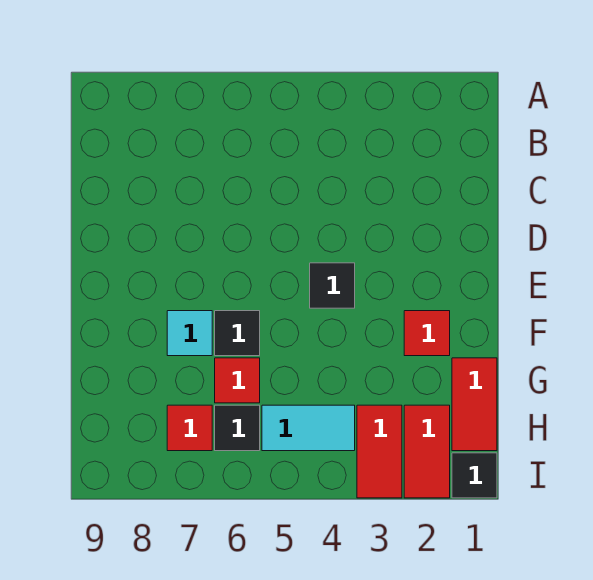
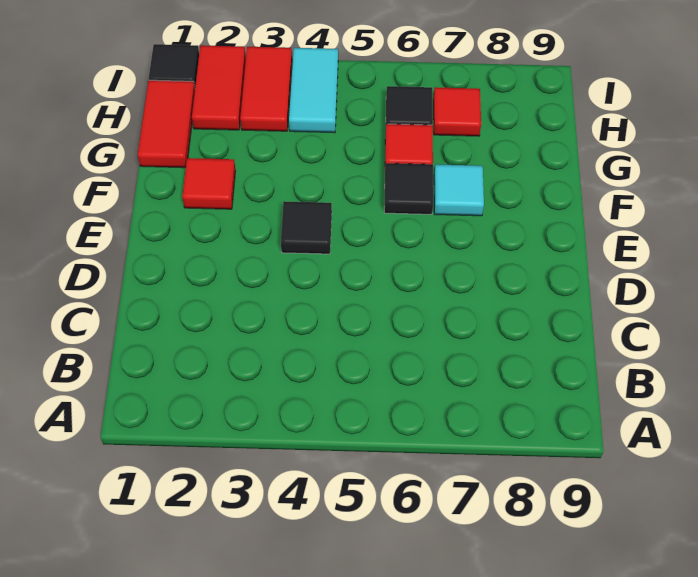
cyan 1x2 tile [262,405,355,451] -> cyan 1x2 tile turned to [289,48,338,133]

